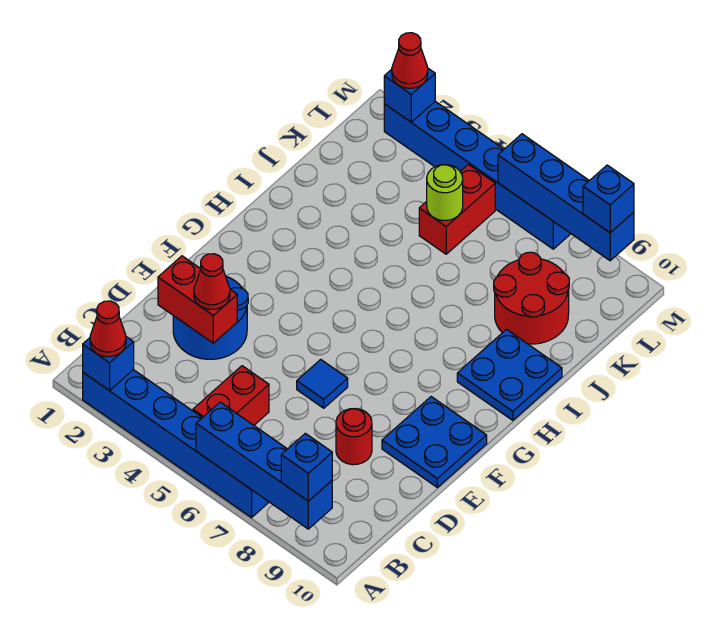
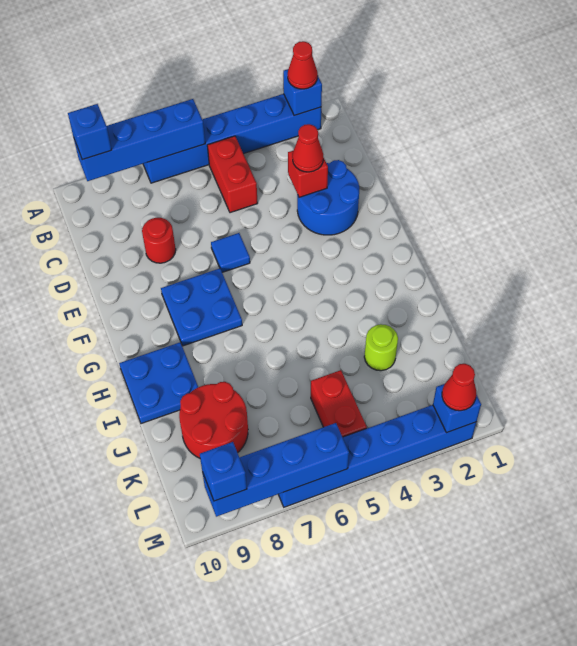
red 1x2 brick [158,256,237,343] -> red 1x1 brick [288,150,328,197]
blue 2x2 plate [382,397,487,487] -> blue 2x2 plate moved to [161,268,242,346]
lime 1x1 round brick [427,164,463,221] -> lime 1x1 round brick moved to [364,324,398,371]

